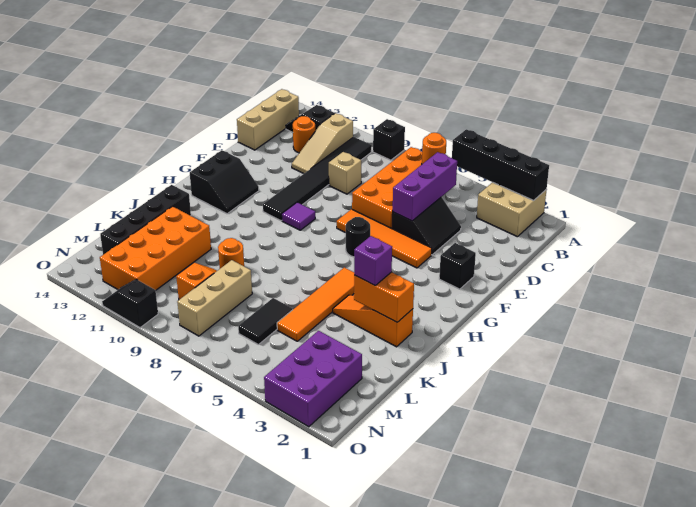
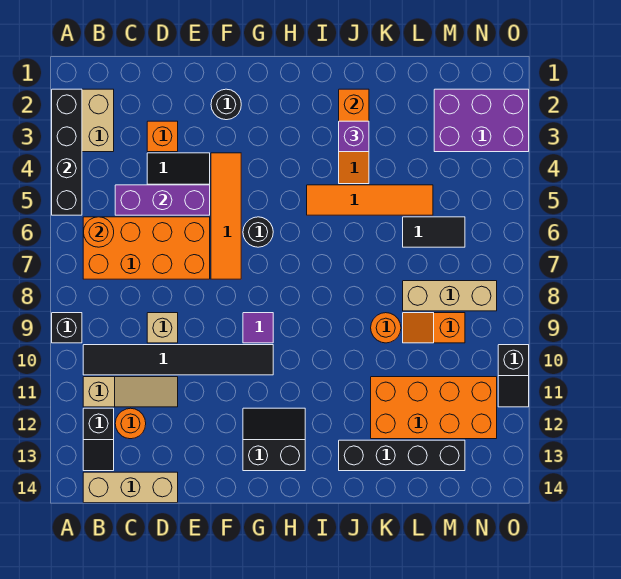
none -> orange 1x1 brick [147,121,178,152]
black 1x1 brick [439,243,476,289] -> black 1x1 round brick [211,89,241,120]

